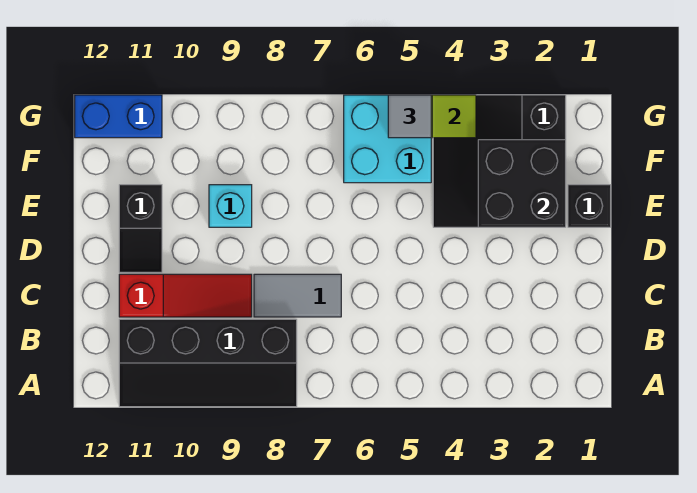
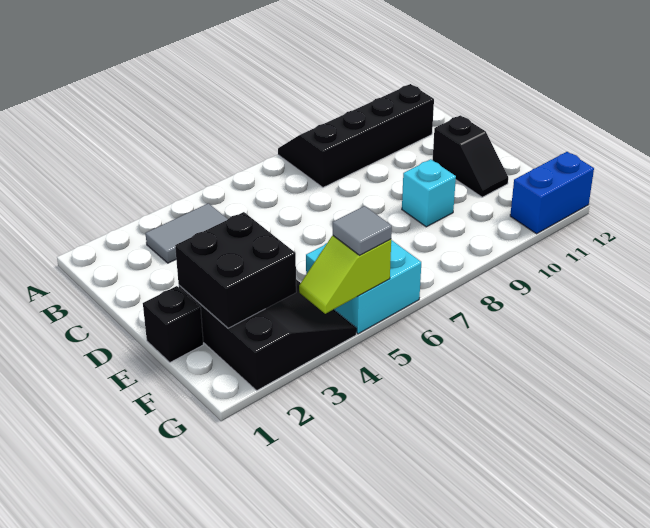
grey 1x2 tile [254,274,341,317] -> grey 1x2 tile moved to [146,203,228,263]
red 1x3 slope [119,274,252,317] -> none
black 1x2 slope [119,185,162,272] -> black 1x2 slope turned to [433,115,508,197]

